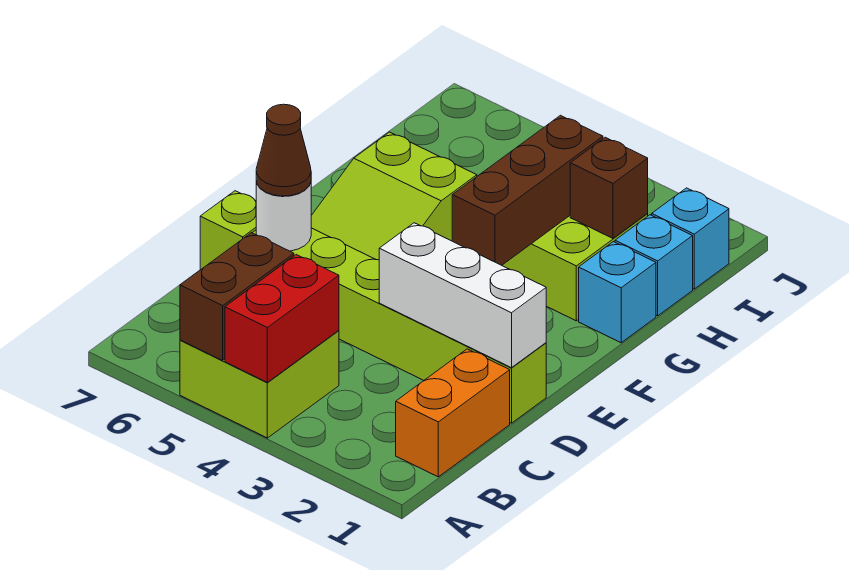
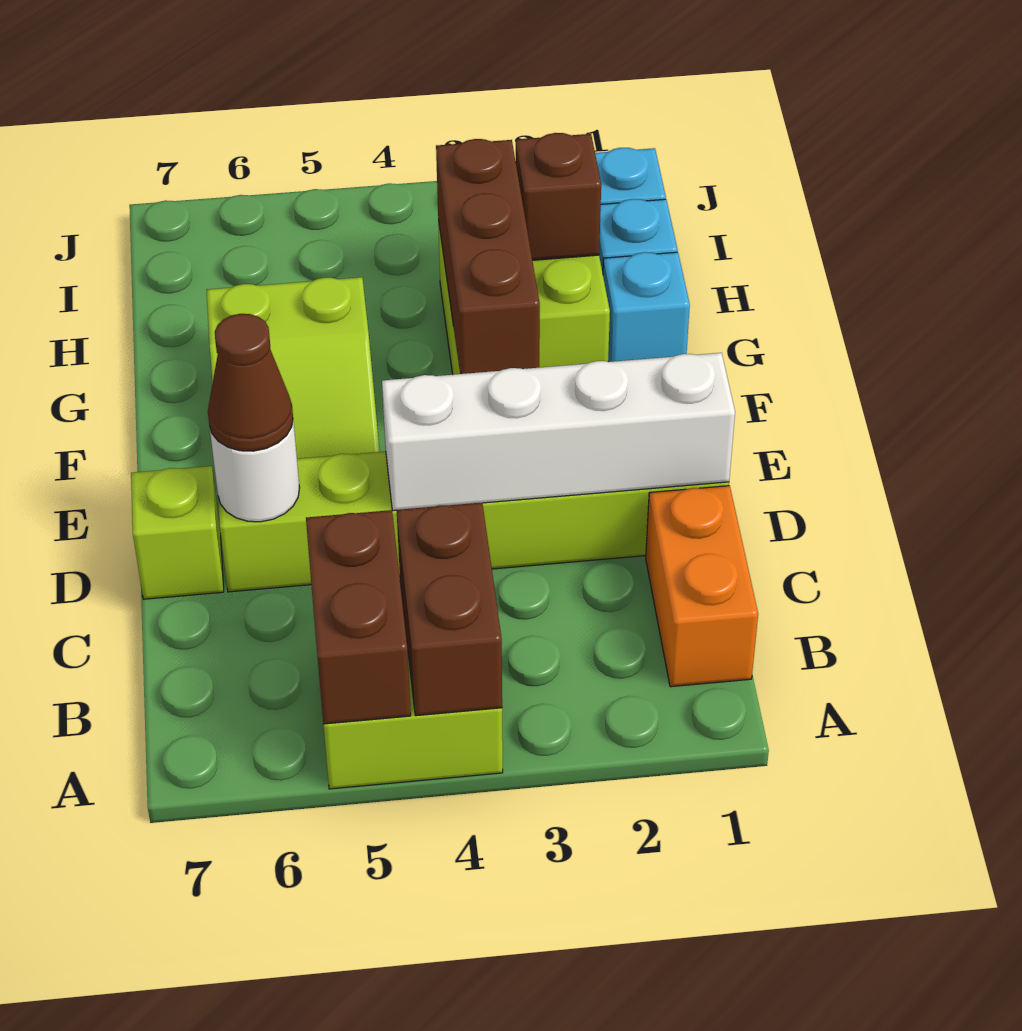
red 1x2 brick [225,255,339,382] -> brown 1x2 brick [397,503,502,716]
white 1x3 brick [379,223,546,368] -> white 1x4 brick [382,353,735,511]

